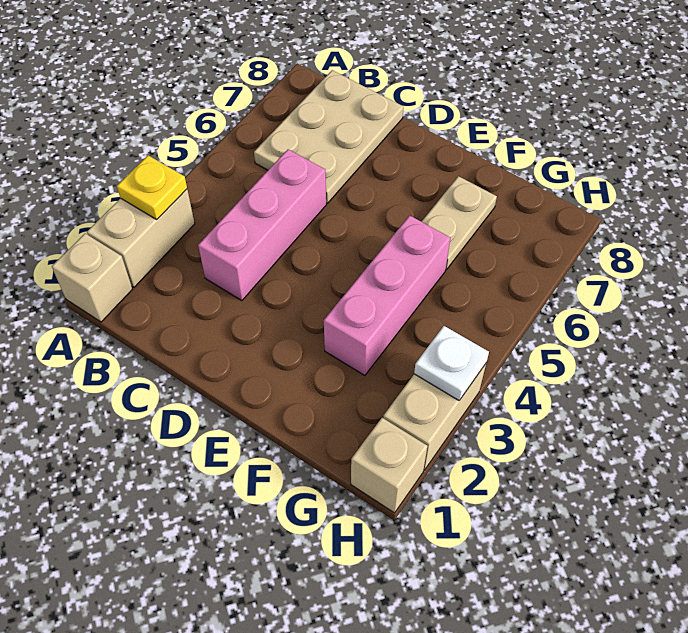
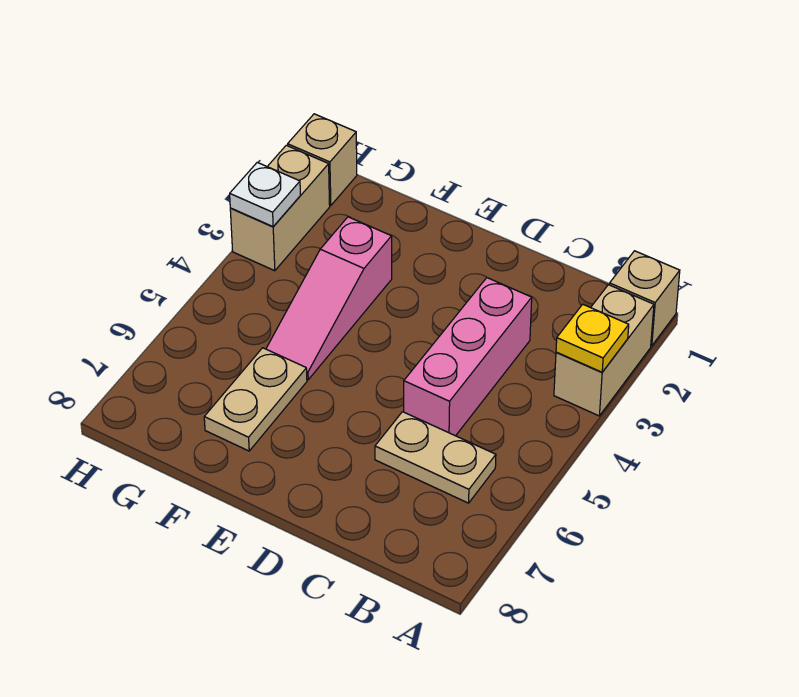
tan 2x3 plate [254,70,403,203] -> tan 1x2 plate [375,412,496,503]
pink 1x3 brick [324,216,450,376] -> pink 1x3 slope [266,217,392,380]

